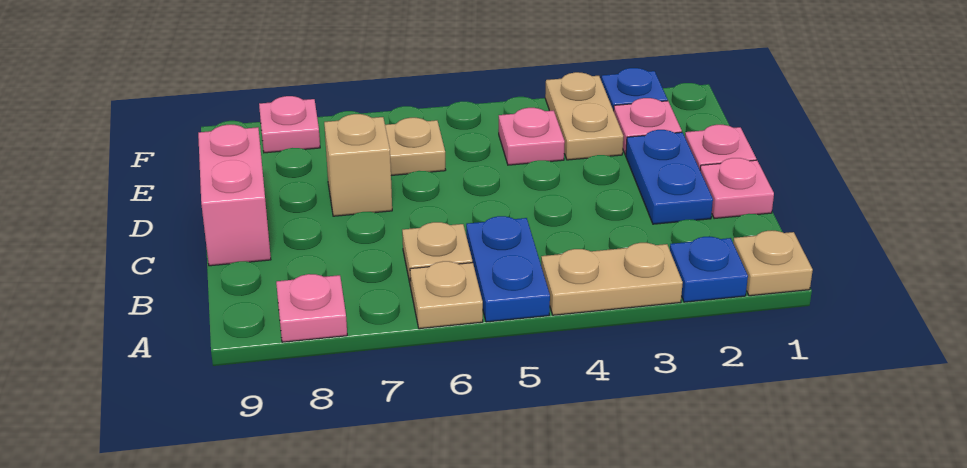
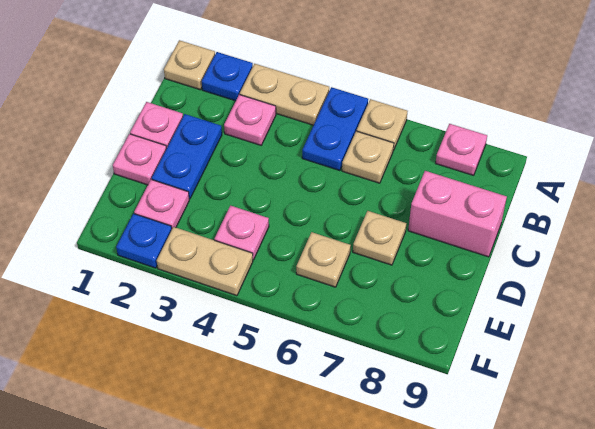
pink 1x2 brick [198,125,271,266] -> pink 1x2 brick turned to [408,171,507,257]
tan 1x1 brick [324,114,392,216] -> tan 1x1 plate [353,211,406,265]
tan 1x2 plate [545,72,623,160] -> tan 1x2 plate turned to [157,227,253,296]
pink 1x1 plate [259,96,320,153] -> pink 1x1 plate moved to [224,95,276,145]

